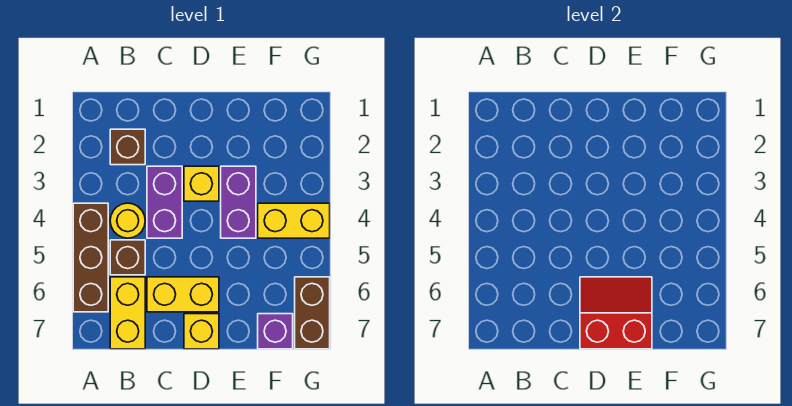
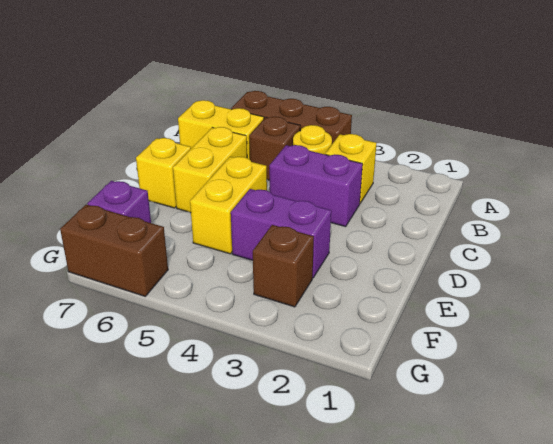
brown 1x1 brick [110,129,145,165] -> brown 1x1 brick moved to [253,225,314,307]
yellow 1x1 brick [184,166,219,201] -> yellow 1x1 brick moved to [325,134,377,203]
red 2x2 slope [580,277,652,349] -> none
yellow 1x2 brick [258,203,330,238] -> yellow 1x2 brick moved to [190,157,267,254]

